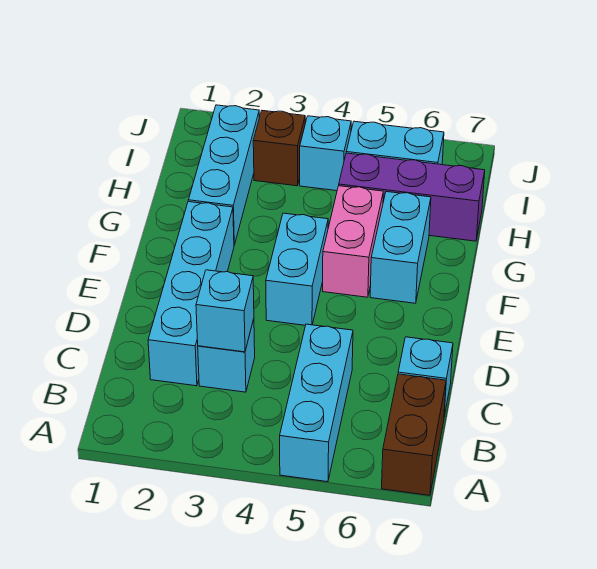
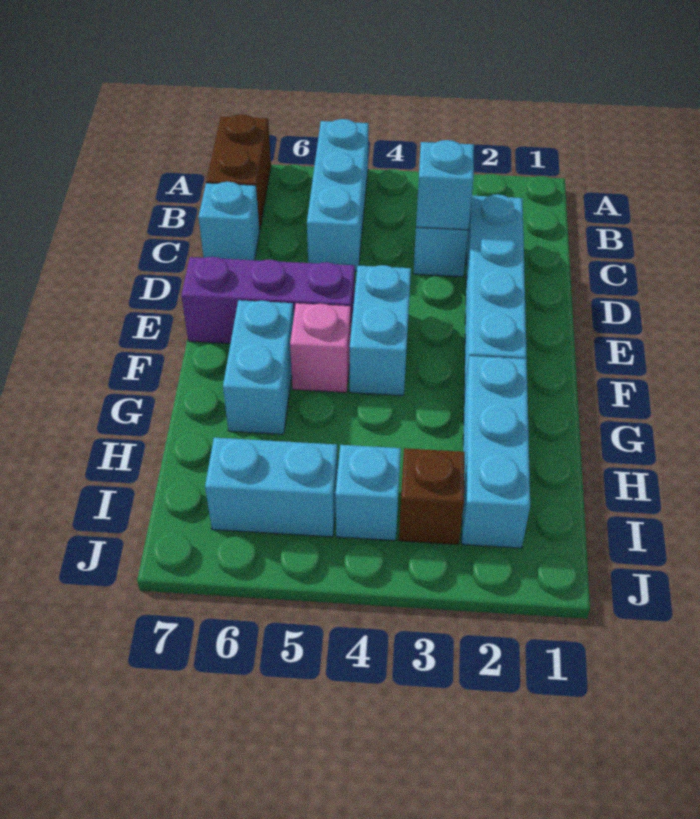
pink 1x2 brick [323,186,383,297] -> pink 1x1 brick [290,303,351,393]
purple 1x3 brick [339,153,485,241] -> purple 1x3 brick moved to [181,257,355,343]

